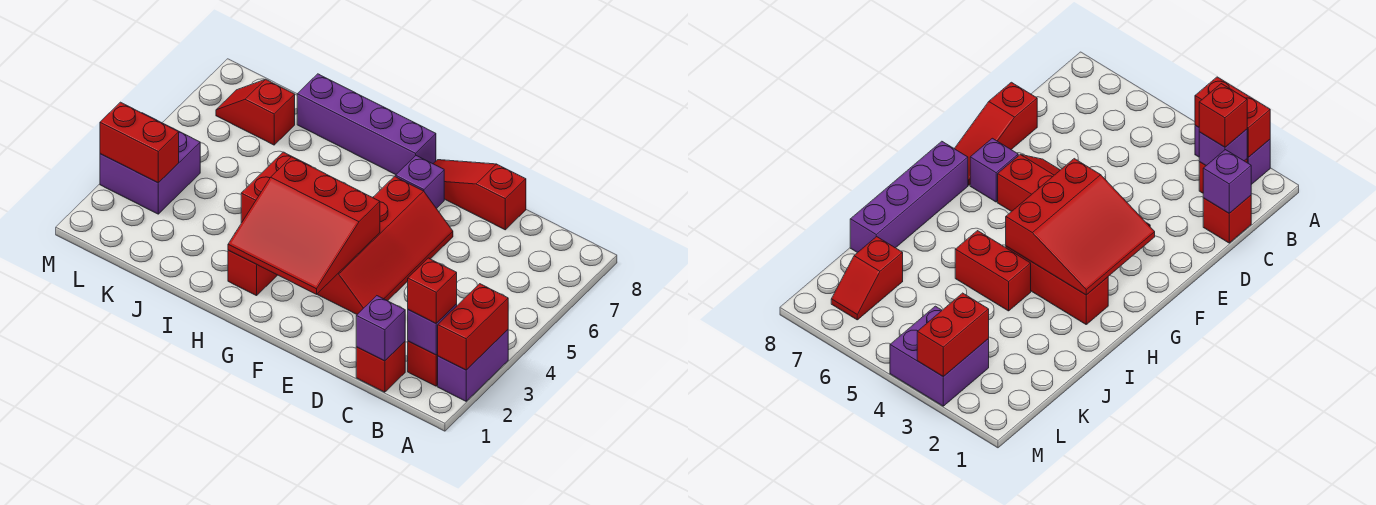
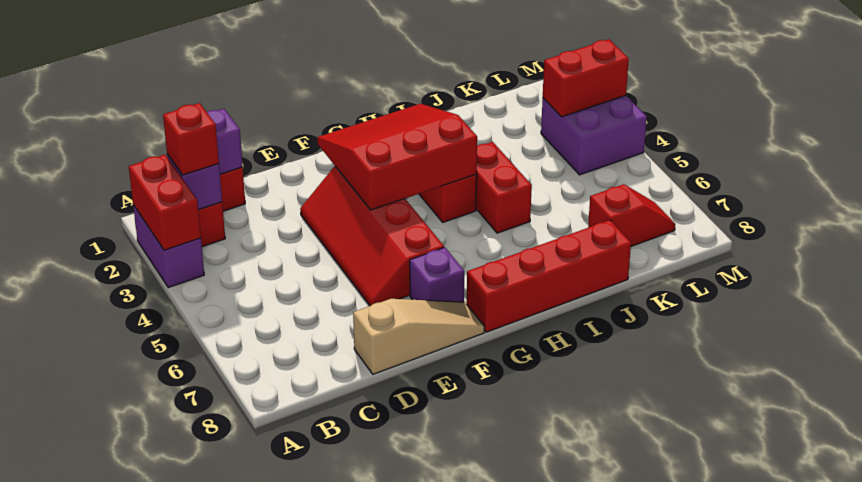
red 1x3 slope [433,160,526,230] -> tan 1x3 slope [353,299,484,374]
purple 1x4 brick [297,74,436,175] -> red 1x4 brick [467,220,631,332]

